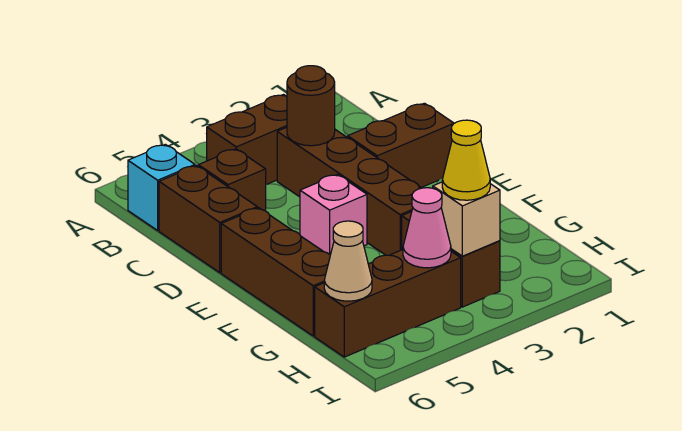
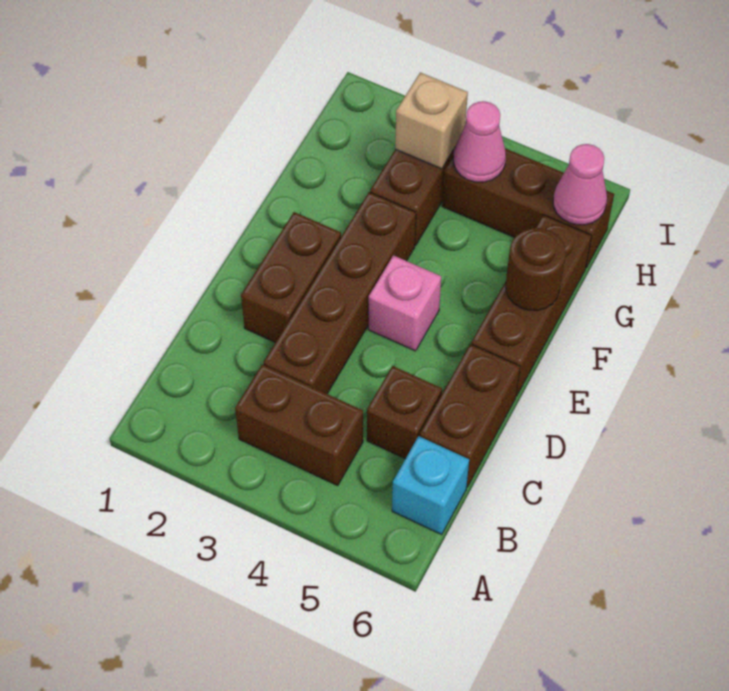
brown 1x1 round brick [287,66,335,146] -> brown 1x1 round brick moved to [506,228,566,311]
brown 1x2 brick [348,103,454,187] -> brown 1x2 brick turned to [241,212,341,342]
yellow 1x1 cone [442,120,490,200] -> none
tan 1x1 cone [324,221,372,301] -> pink 1x1 cone [553,144,607,225]

